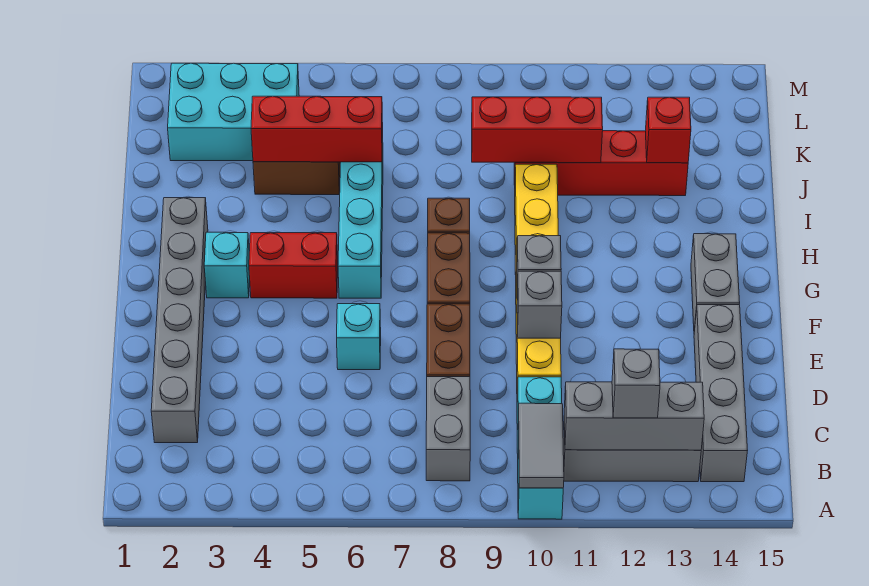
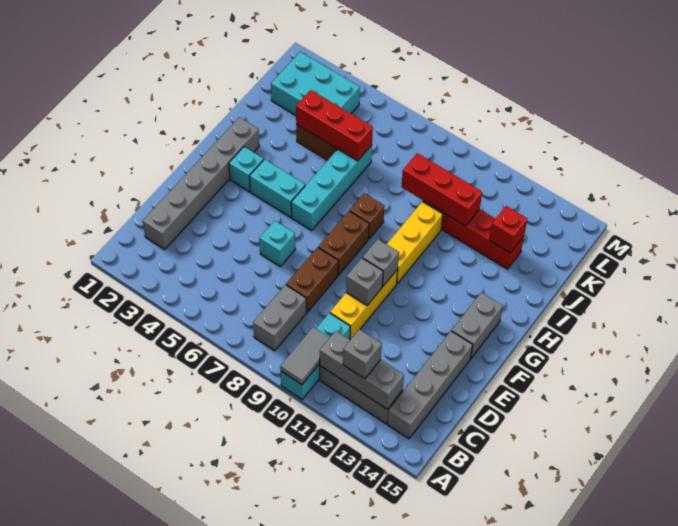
red 1x2 brick [249,233,338,298] -> cyan 1x2 brick [250,159,305,217]

